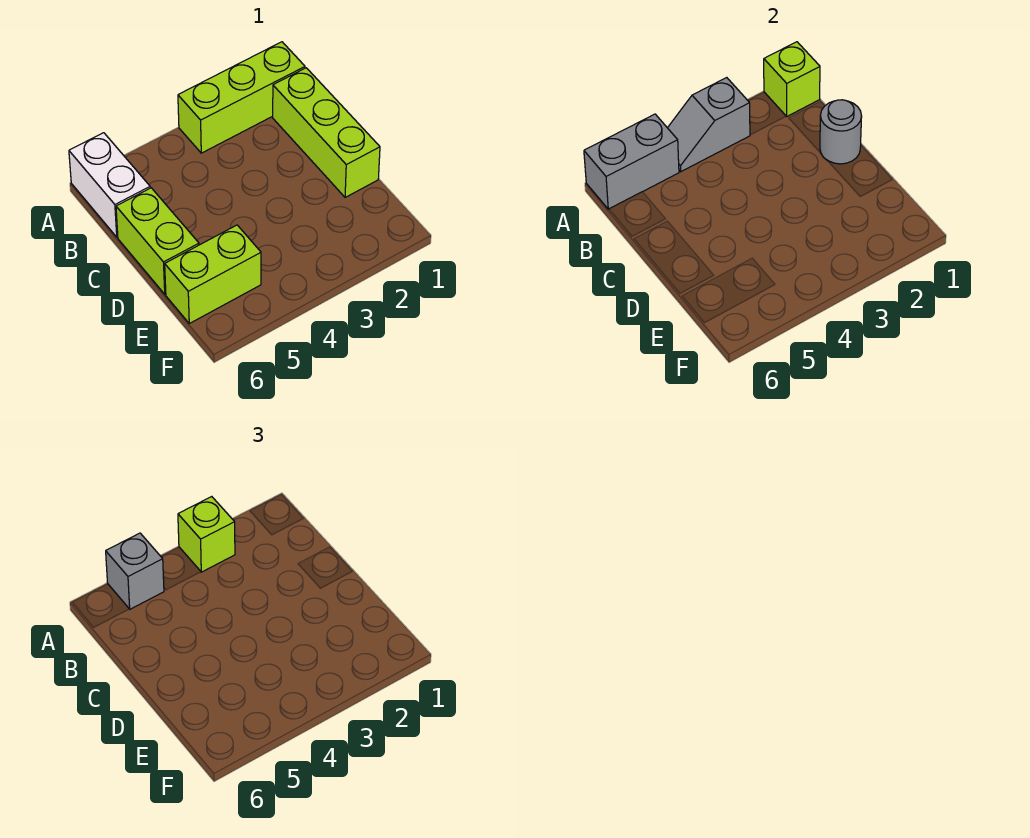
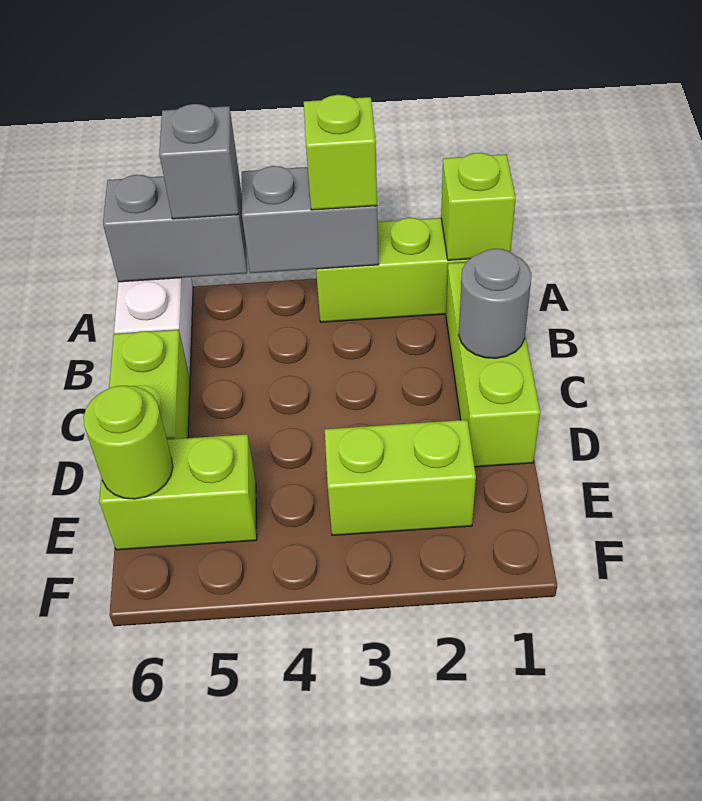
grey 1x2 slope [668,78,750,172] -> grey 1x2 brick [242,166,379,273]
none -> lime 1x2 brick [325,420,476,535]
none -> lime 1x1 round brick [83,386,173,499]

